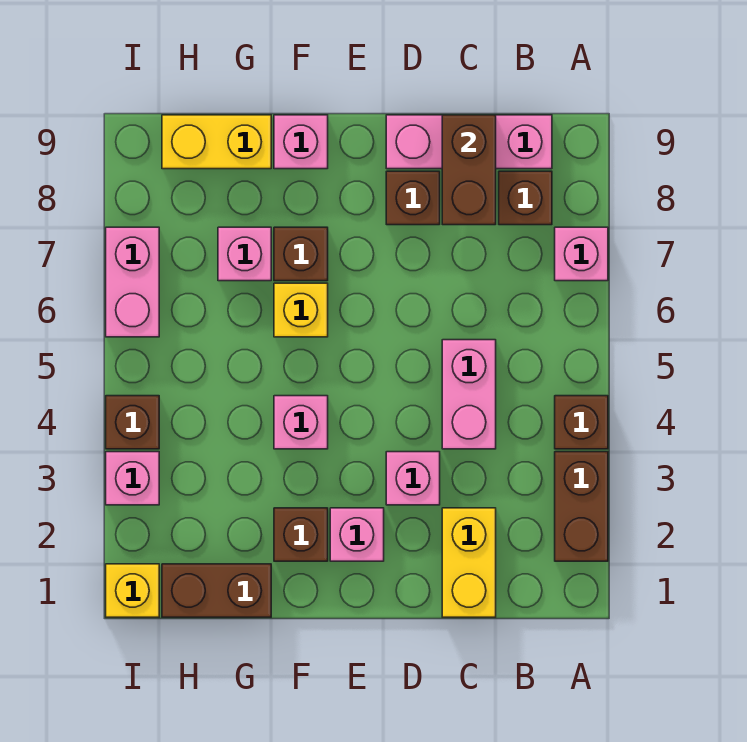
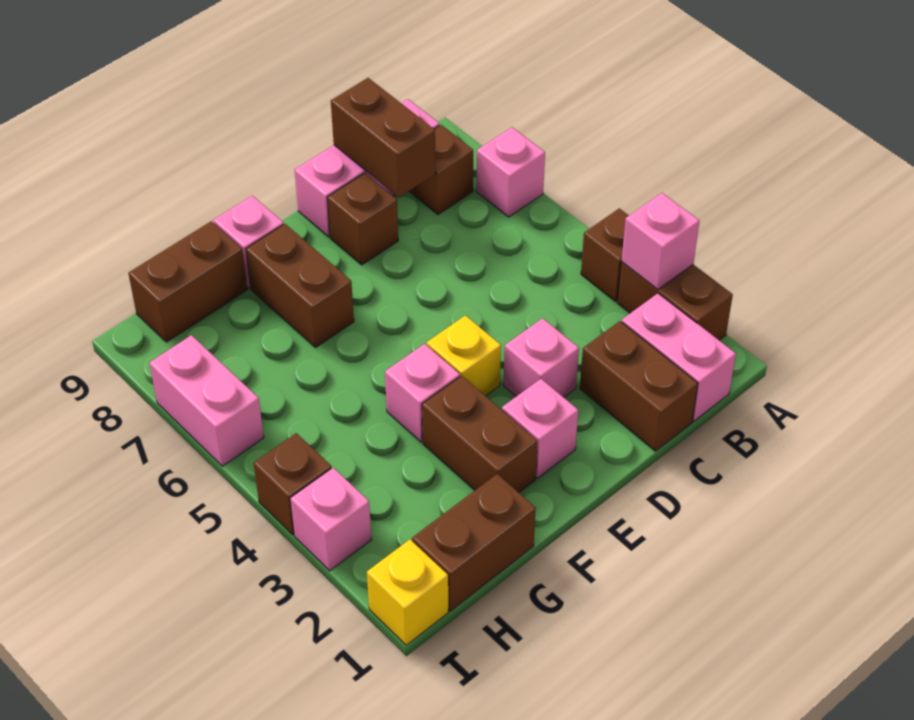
yellow 1x2 brick [442,508,496,617] -> brown 1x2 brick [580,321,698,451]
pink 1x2 brick [442,340,496,449] -> pink 1x2 brick moved to [622,293,736,421]
brown 1x1 brick [274,508,328,561] -> brown 1x2 brick [422,376,537,492]
yellow 1x1 brick [274,283,328,337] -> yellow 1x1 brick moved to [427,315,501,396]
brown 1x1 brick [274,227,328,281] -> brown 1x2 brick [246,224,354,347]
pink 1x1 brick [218,227,271,281] -> pink 1x1 brick moved to [622,193,700,290]
yellow 1x2 brick [162,115,271,169] -> brown 1x2 brick [128,221,247,342]

